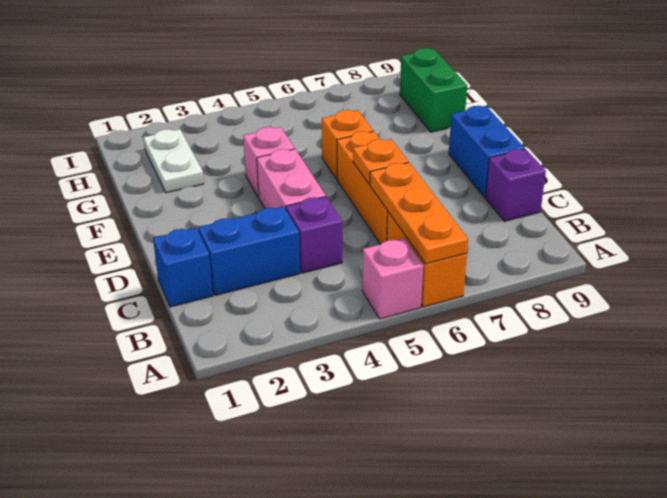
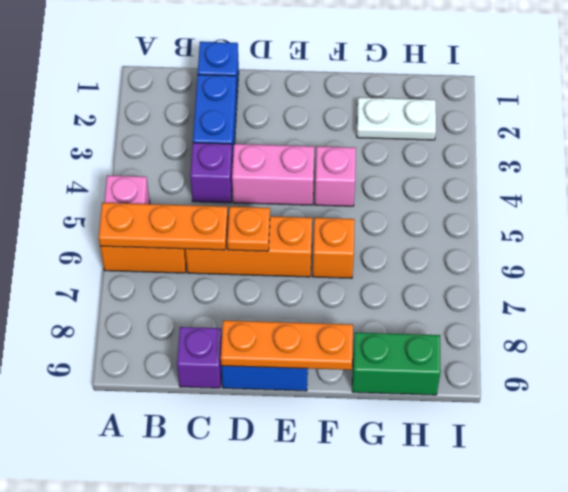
none -> orange 1x3 plate [221,320,353,370]

